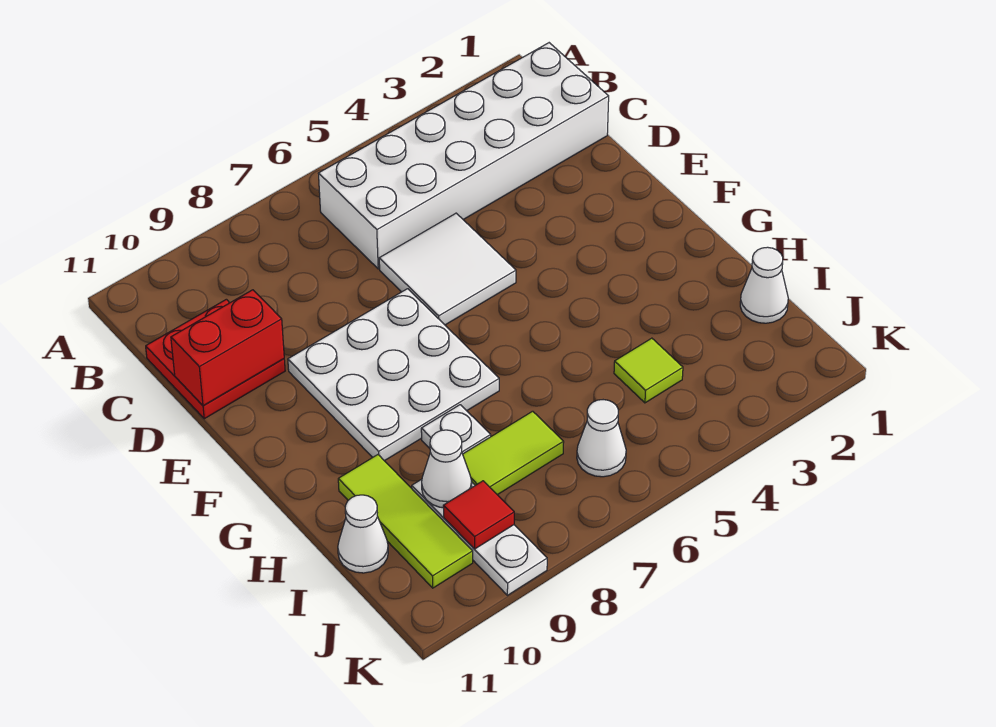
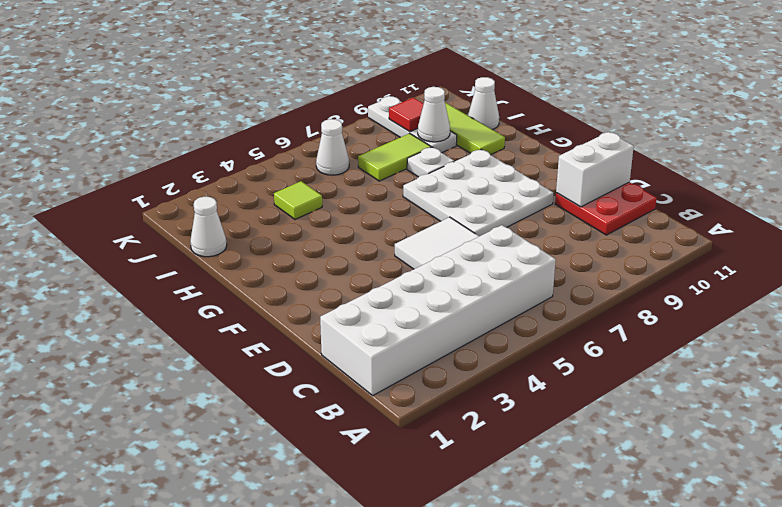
red 1x2 brick [171,290,284,406] -> white 1x2 brick [556,132,634,207]

